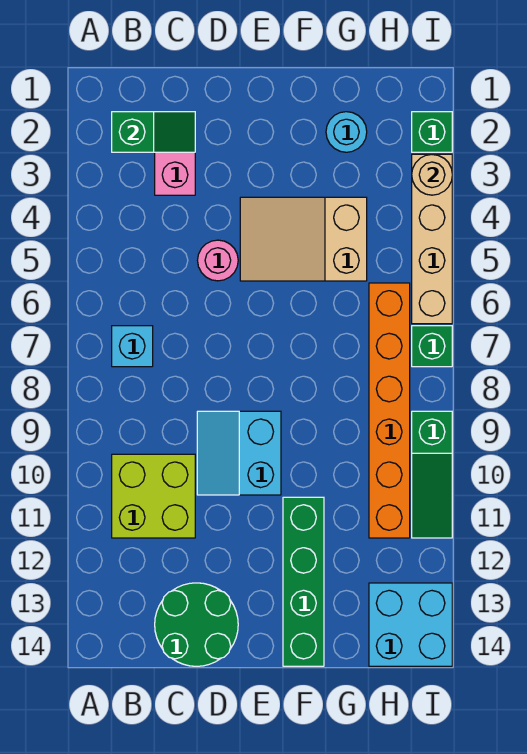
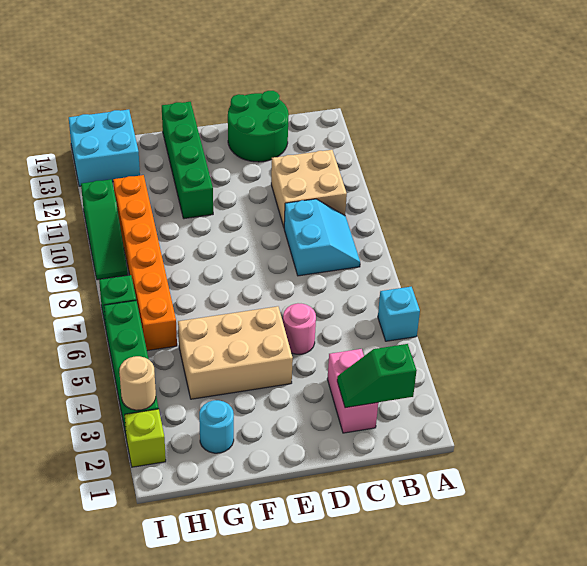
cyan 1x1 brick [112,326,153,367] -> cyan 1x1 brick moved to [378,287,420,341]
lime 2x2 brick [112,454,195,538] -> tan 2x2 brick [271,150,347,227]
cyan 2x2 slope [197,411,281,495] -> cyan 2x2 slope moved to [284,199,360,276]
tan 2x3 slope [240,197,367,281] -> tan 2x3 brick [178,306,293,399]
green 1x1 brick [412,112,452,152] -> lime 1x1 brick [125,409,166,467]
tan 1x4 brick [412,154,452,324] -> green 1x4 brick [104,300,159,434]
green 1x3 slope [412,411,452,538] -> green 1x3 slope turned to [81,180,128,280]

